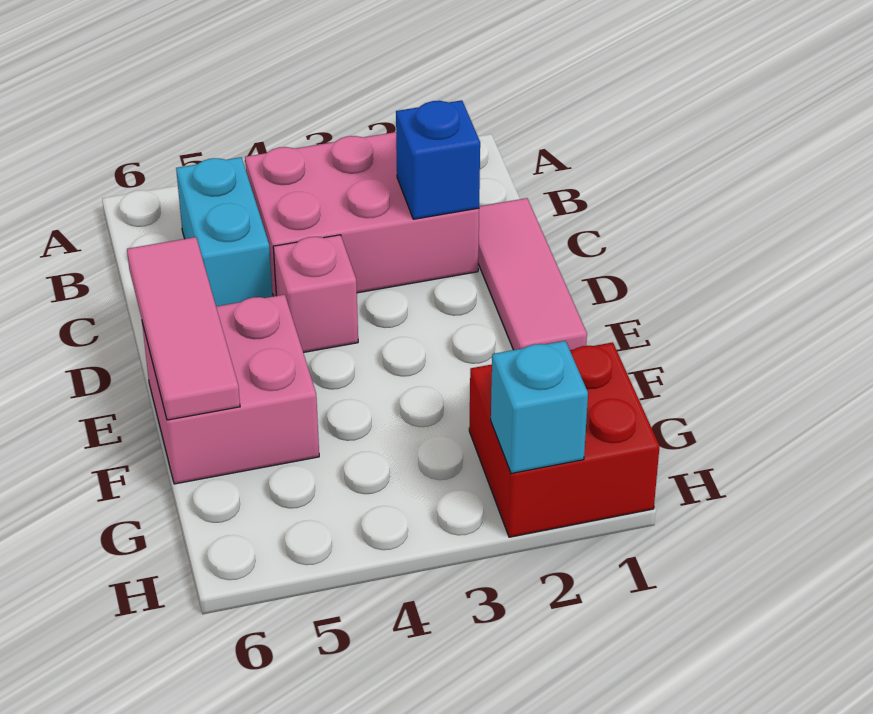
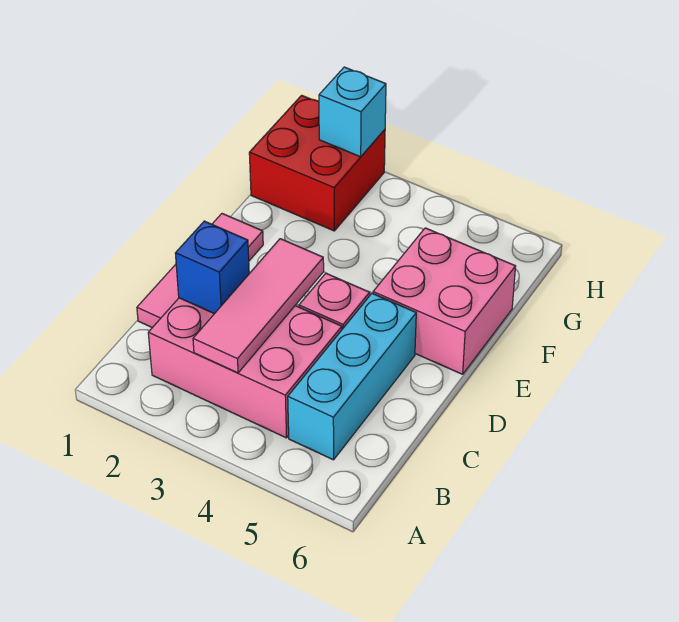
cyan 1x2 brick [176,157,273,306] -> cyan 1x3 brick [288,293,416,460]
pink 1x3 tile [127,237,240,420] -> pink 1x3 tile moved to [193,239,324,373]

